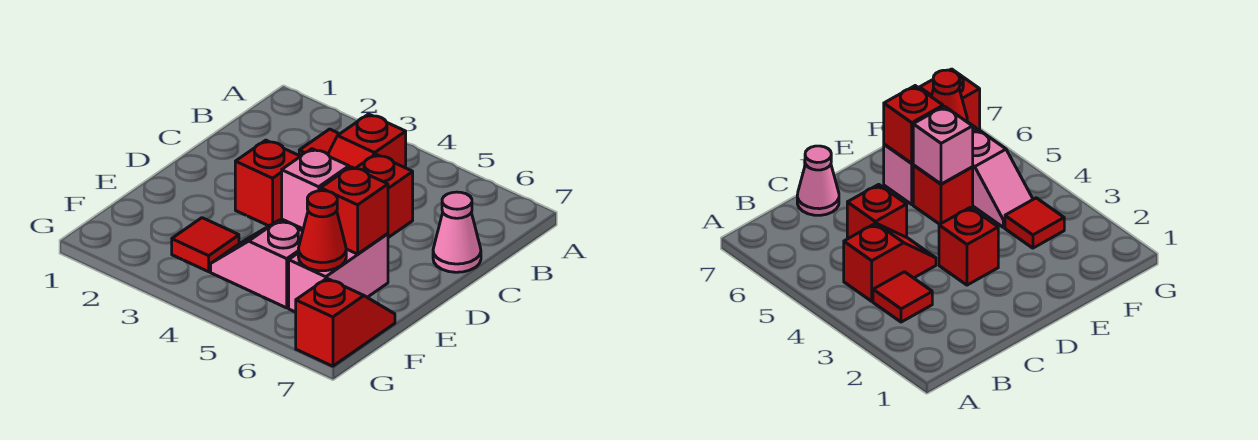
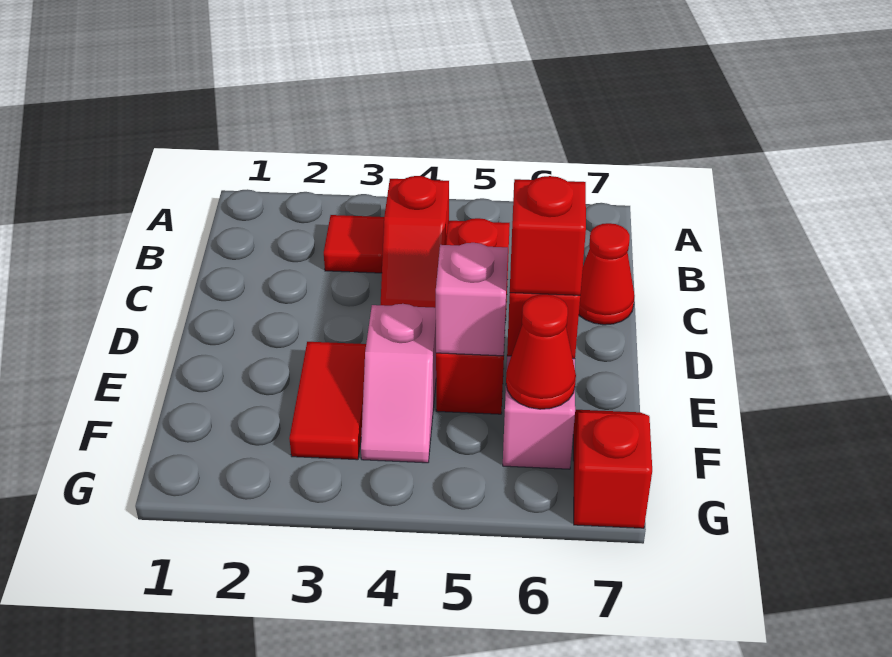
pink 1x1 cone [433,192,481,272] -> red 1x1 cone [579,223,635,325]
red 1x1 brick [235,140,301,226] -> red 1x1 brick moved to [510,176,586,295]
red 1x1 tile [172,218,239,272] -> red 1x2 tile [289,342,366,460]
pink 1x2 slope [211,220,303,308] -> pink 1x2 slope turned to [361,304,436,463]

